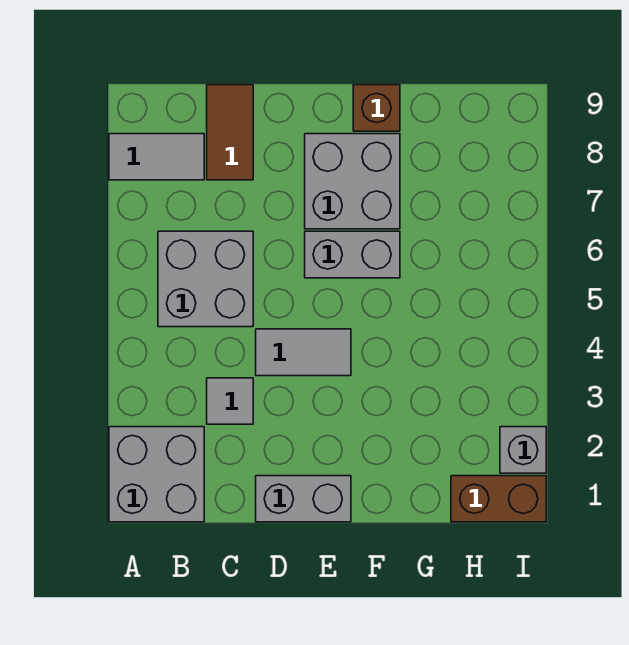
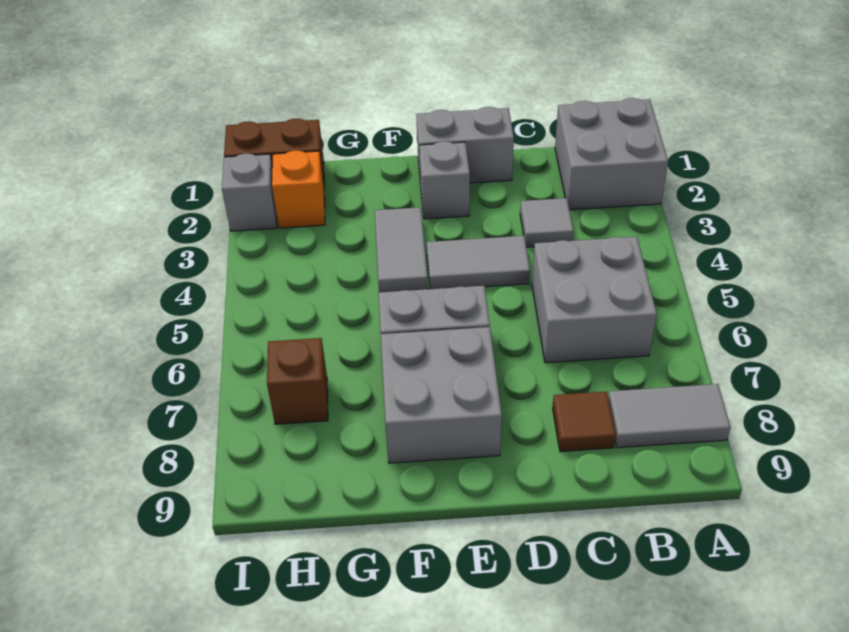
brown 1x2 tile [207,85,253,180] -> brown 1x1 tile [553,391,616,452]
none -> grey 1x1 brick [419,141,470,219]
none -> grey 1x2 tile [375,207,428,292]
brown 1x1 brick [353,85,400,131] -> brown 1x1 brick moved to [267,338,328,424]
none -> orange 1x1 brick [272,150,325,228]

